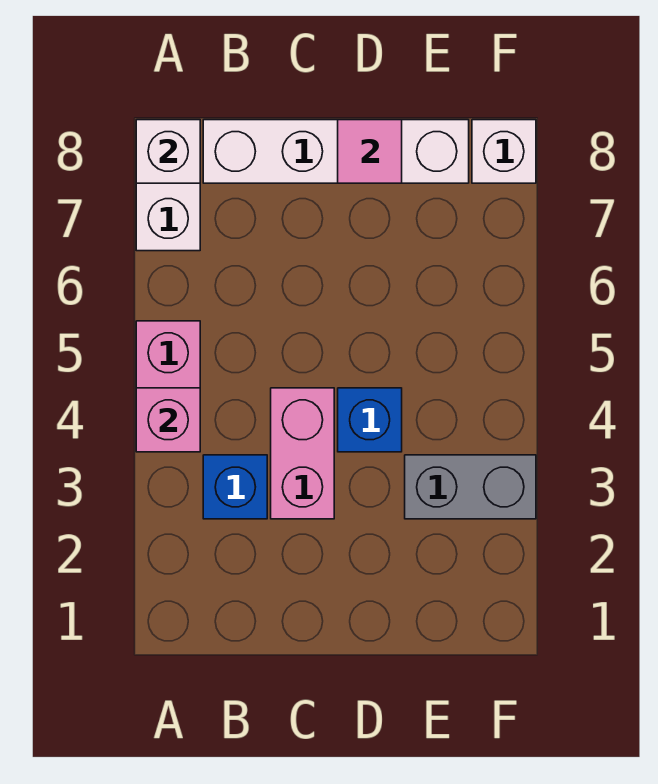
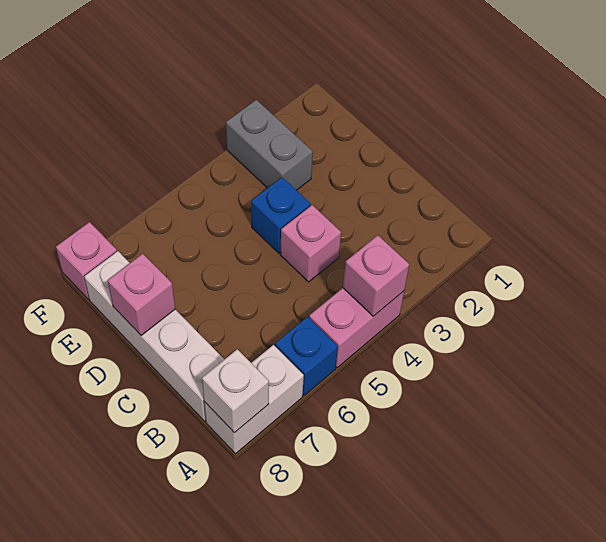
blue 1x1 brick [203,455,267,519] -> blue 1x1 brick moved to [275,317,338,396]
pink 1x2 brick [271,388,334,519] -> pink 1x1 brick [280,205,341,282]
pink 1x1 tile [338,120,402,183] -> pink 1x1 brick [108,254,175,336]
white 1x1 brick [472,120,536,183] -> pink 1x1 brick [56,222,117,299]

